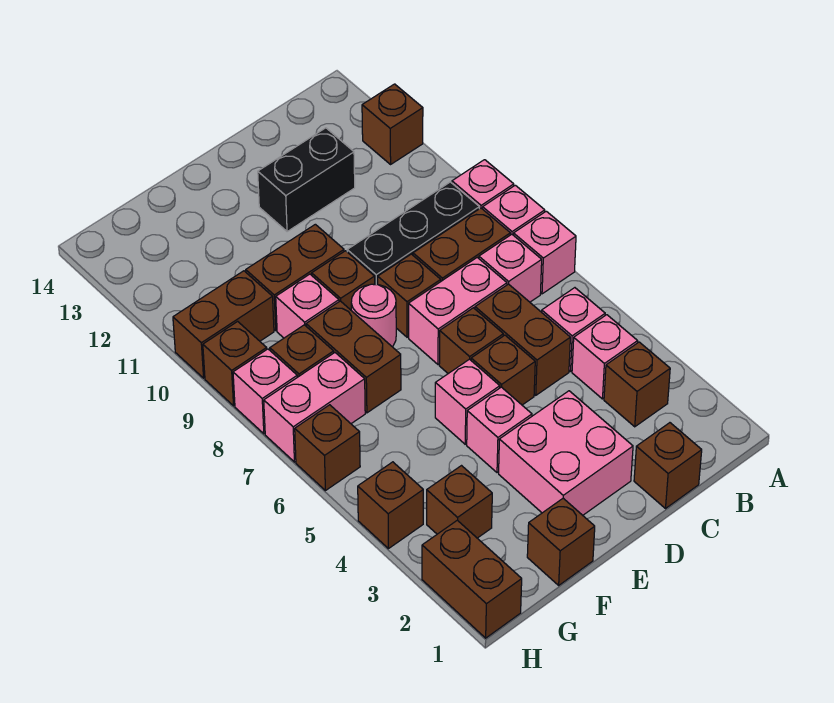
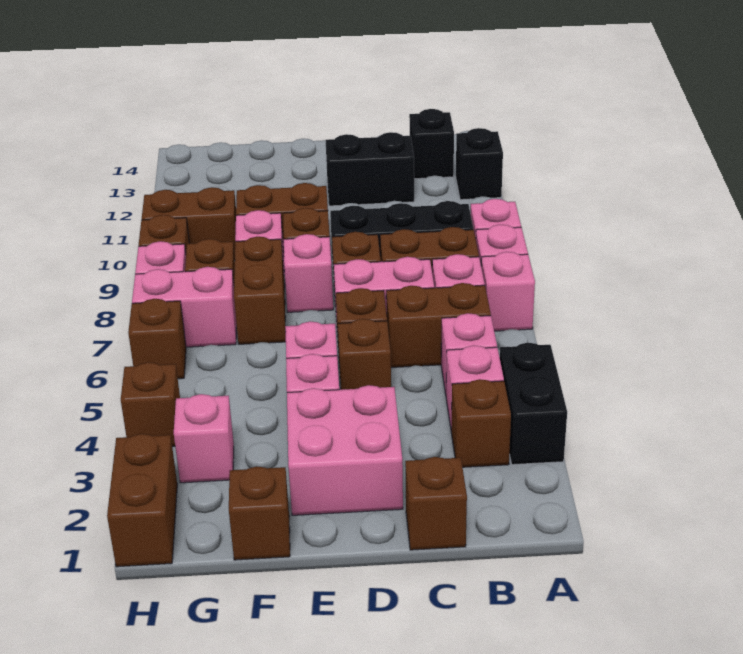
none -> black 1x2 brick [500,343,567,465]
brown 1x1 brick [362,84,423,164] -> black 1x1 brick [456,128,503,200]
none -> black 1x1 brick [409,109,454,179]
brown 1x2 brick [475,284,570,395] -> brown 1x2 brick turned to [386,283,491,367]
pink 1x1 round brick [351,284,396,347] -> pink 1x1 brick [284,234,333,312]
brown 1x1 brick [427,466,492,538] -> pink 1x1 brick [174,394,234,483]

